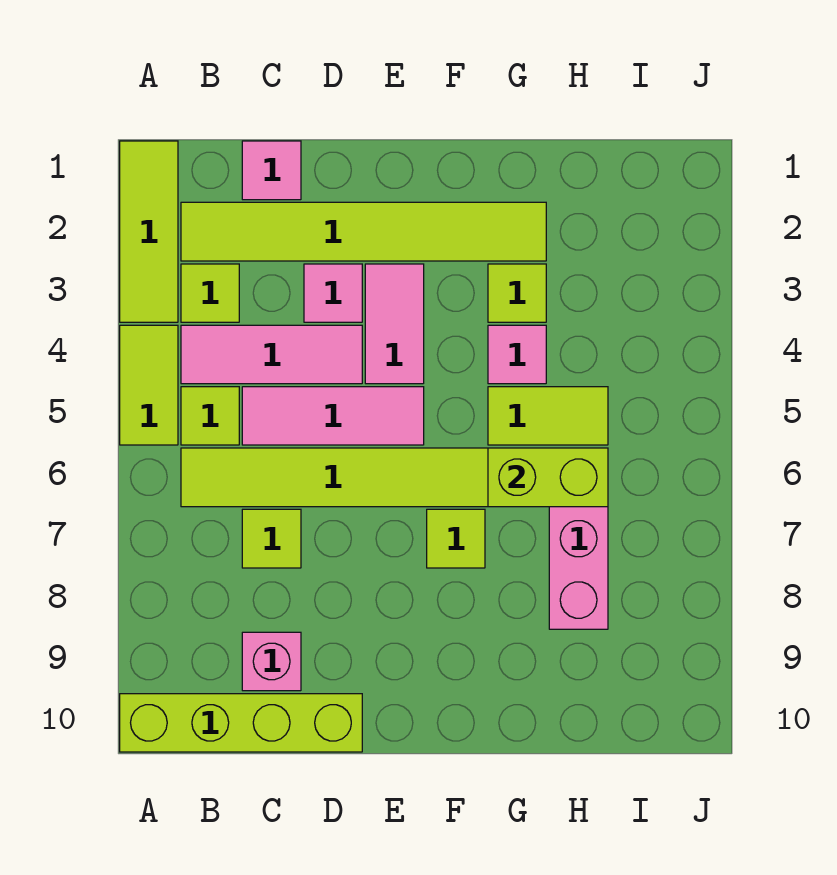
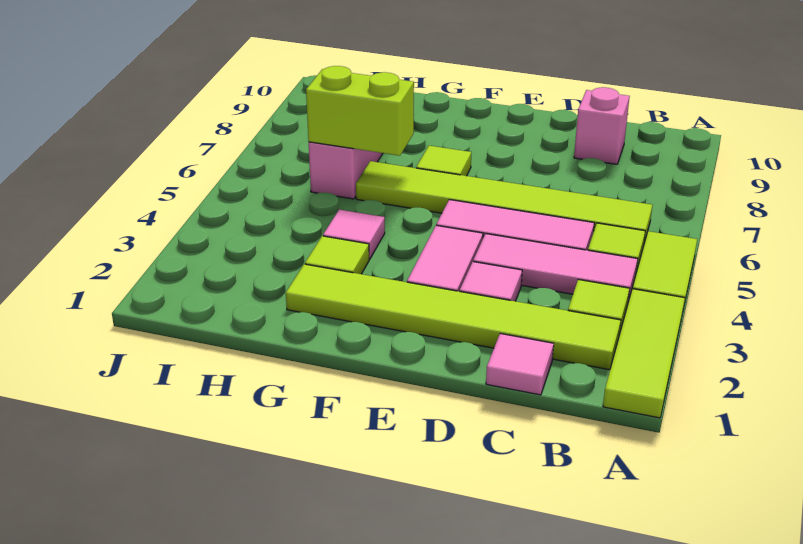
lime 1x4 brick [120,694,362,752] -> none
lime 1x1 tile [242,509,301,568] -> none
lime 1x2 tile [488,387,608,445] -> none

